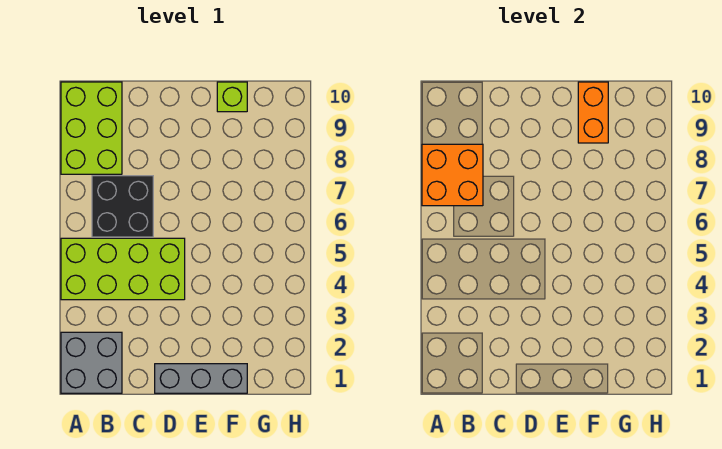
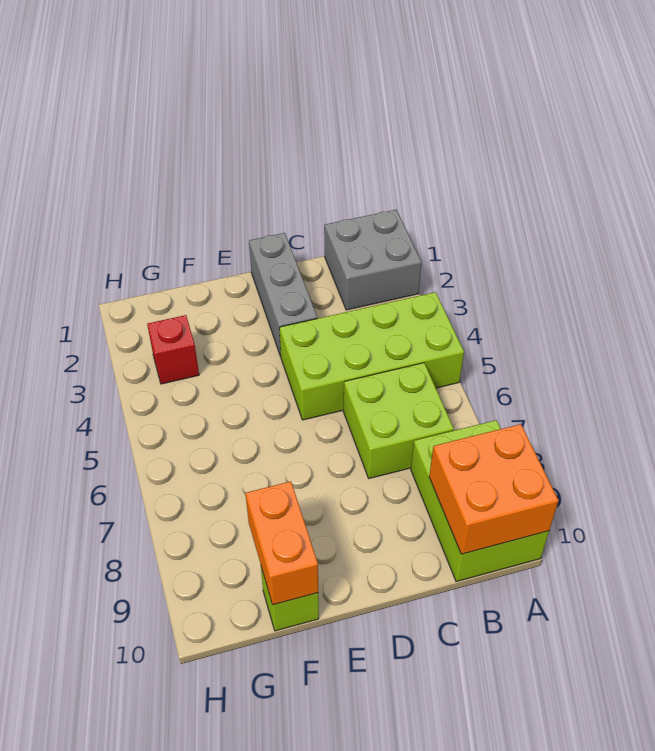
orange 2x2 brick [422,144,483,206] -> orange 2x2 brick moved to [429,424,558,554]
black 2x2 brick [92,176,153,237] -> lime 2x2 brick [343,363,454,478]
grey 1x3 brick [155,364,247,393] -> grey 1x3 brick turned to [249,233,317,356]
none -> red 1x1 brick [147,315,199,384]

